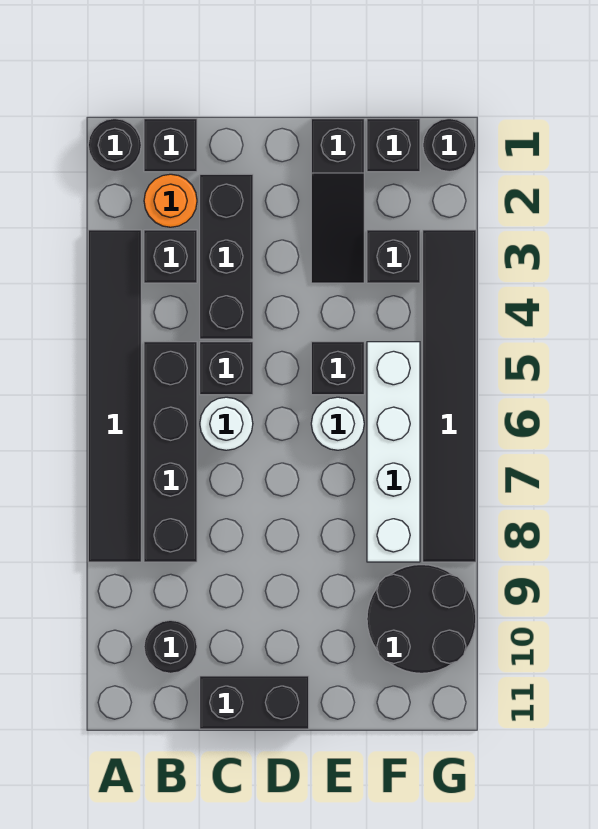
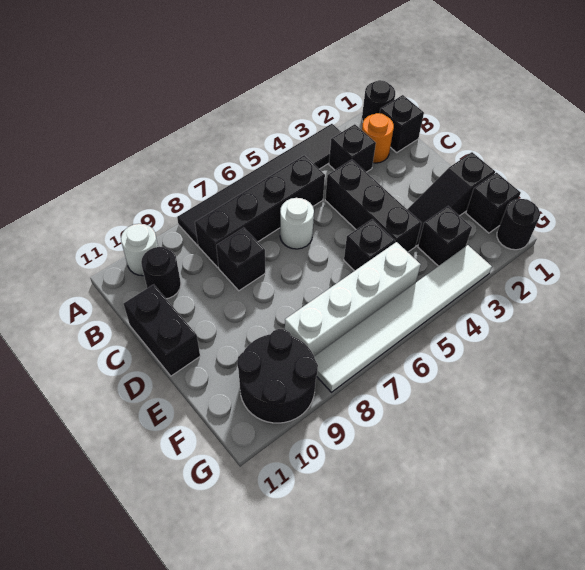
black 1x3 brick [200,174,253,339] -> black 1x3 brick turned to [325,160,421,252]
black 1x1 brick [200,342,253,395] -> black 1x1 brick moved to [216,228,265,291]
white 1x1 round brick [311,397,364,450] -> white 1x1 round brick moved to [121,224,158,276]
black 1x6 tile [423,230,476,562] -> white 1x6 tile [314,245,492,392]

